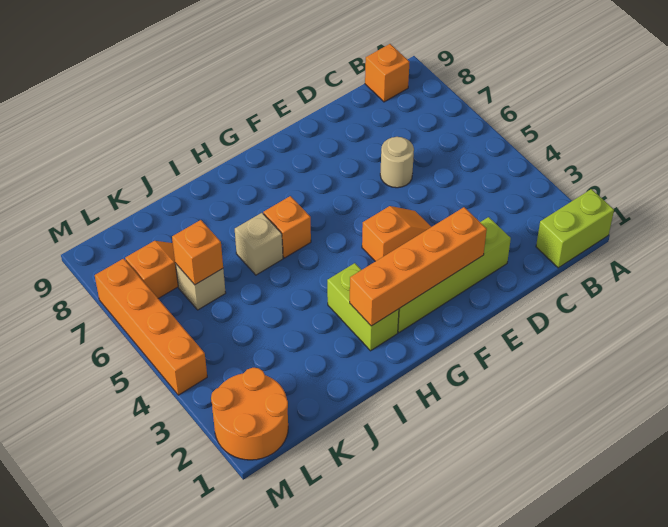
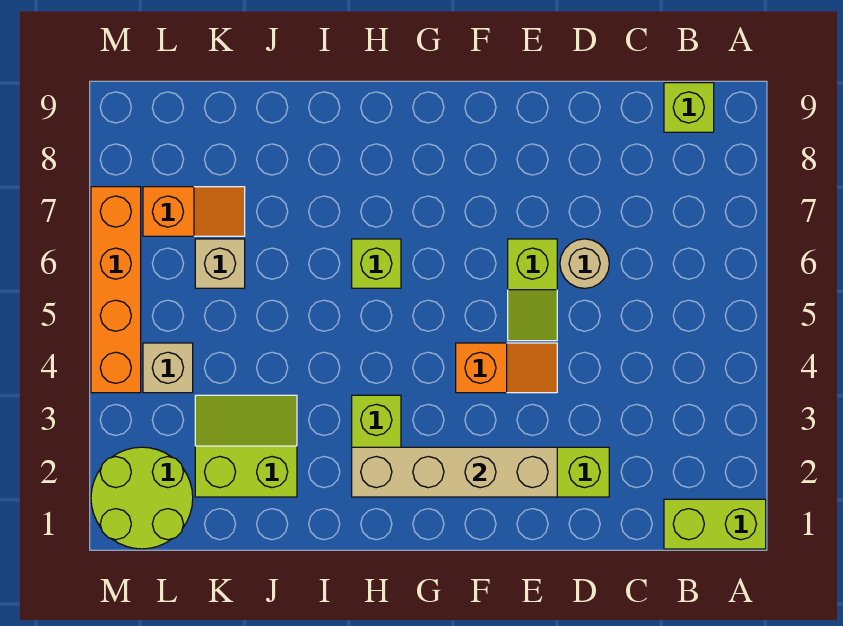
orange 1x1 brick [365,44,410,102] -> lime 1x1 brick [664,83,714,132]
orange 1x4 brick [350,207,487,326] -> tan 1x4 brick [352,447,557,497]
none -> lime 1x2 slope [508,239,557,341]
orange 1x1 brick [263,196,311,258] -> lime 1x1 brick [352,239,401,288]
tan 1x1 brick [235,213,283,275] -> tan 1x1 brick moved to [143,343,193,393]
none -> lime 2x2 slope [195,395,297,497]
orange 1x1 brick [172,220,223,285] -> none
orange 2x2 round brick [211,368,288,460] -> lime 2x2 round brick [91,447,193,549]

